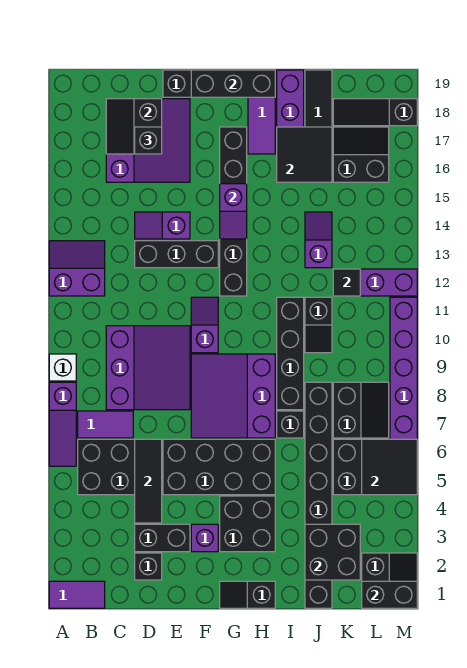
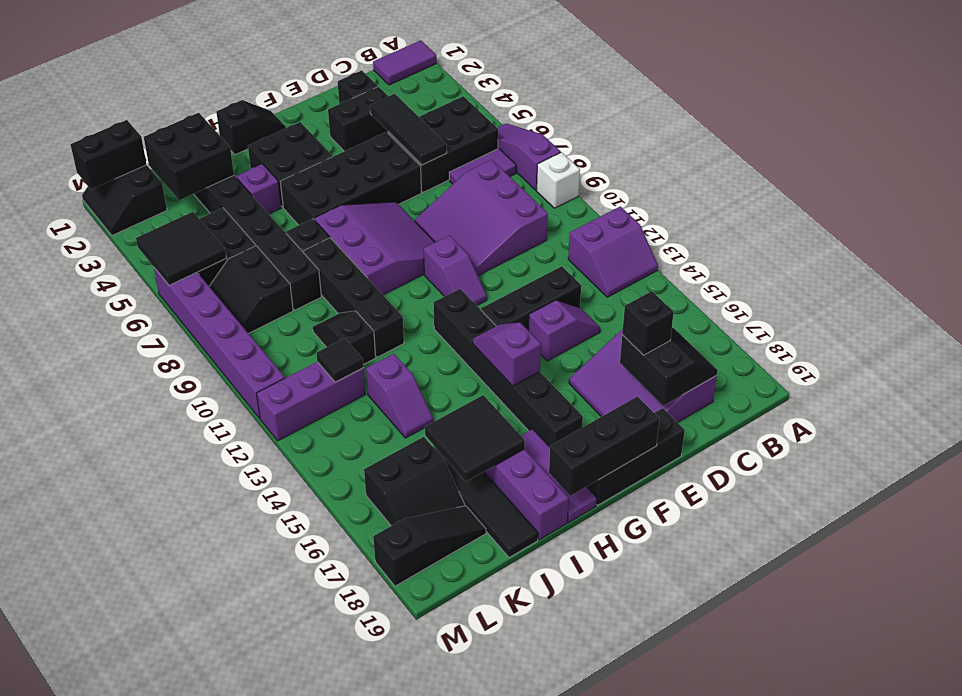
purple 1x1 brick [191,524,218,552] -> purple 1x1 brick moved to [236,164,281,214]

